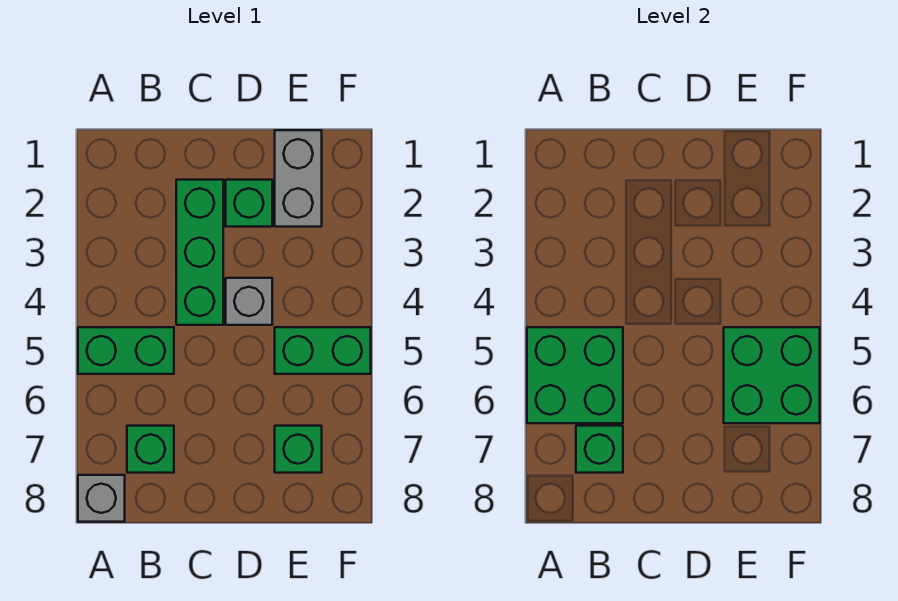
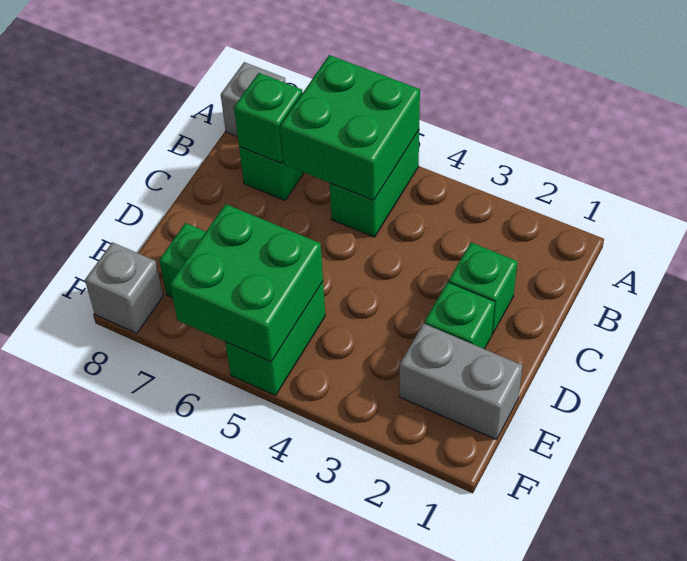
green 1x3 brick [176,180,223,325] -> green 1x1 brick [448,243,517,334]
grey 1x1 brick [226,278,272,325] -> grey 1x1 brick moved to [85,242,163,333]

